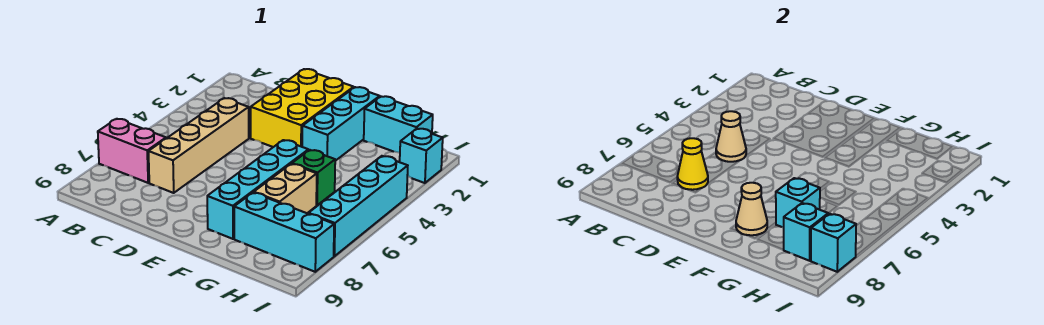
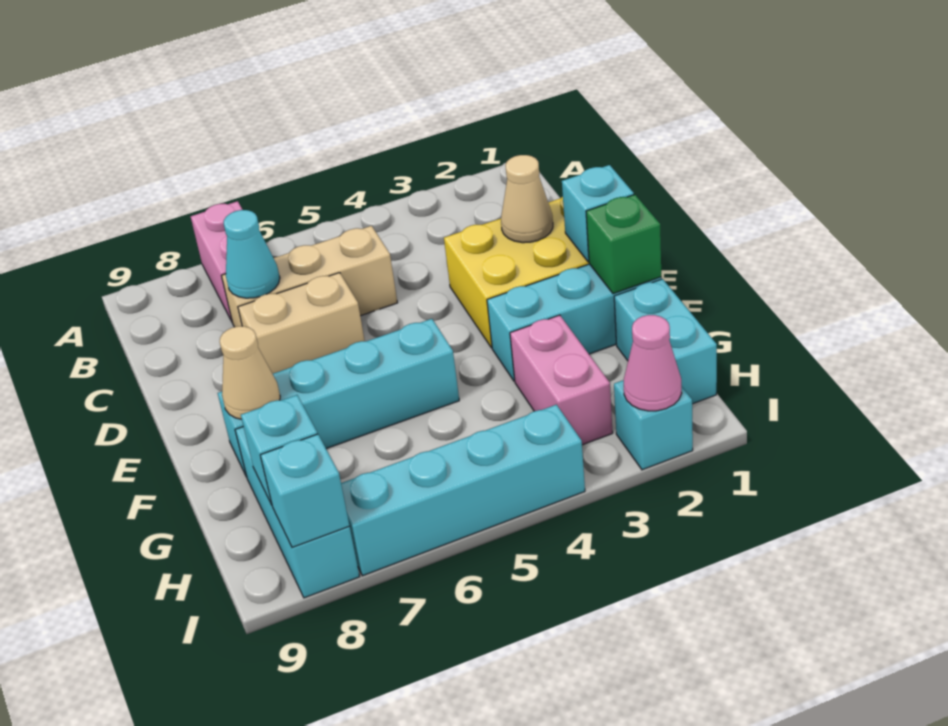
tan 1x4 brick [149,98,249,193] -> tan 1x3 brick [221,226,397,327]
tan 1x1 cone [716,111,746,162] -> tan 1x1 cone moved to [501,155,553,243]
yellow 1x1 cone [677,138,708,190] -> cyan 1x1 cone [224,210,280,298]
none -> pink 1x2 brick [510,315,613,445]
green 1x1 brick [292,150,335,205] -> green 1x1 brick moved to [586,195,661,294]
tan 1x2 brick [254,164,317,213] -> tan 1x2 brick moved to [238,273,365,374]
cyan 1x1 brick [776,178,820,227] -> cyan 1x1 brick moved to [562,165,634,262]
none -> pink 1x1 cone [624,315,682,411]

